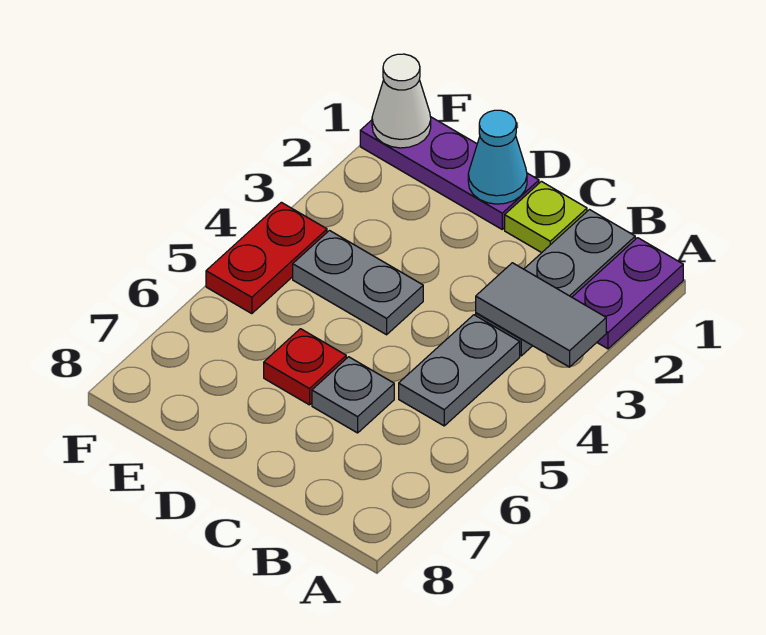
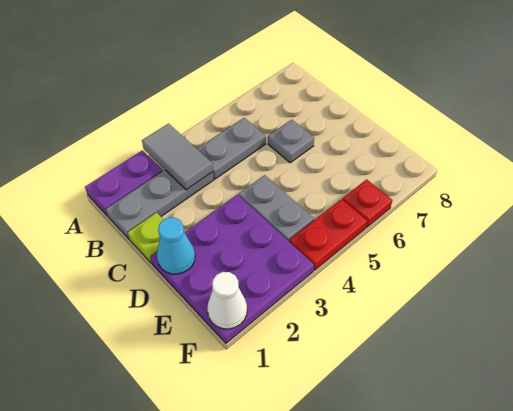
purple 1x3 plate [360,117,539,229] -> purple 3x3 plate [150,195,314,343]
red 1x1 plate [264,329,346,405] -> red 1x1 plate moved to [343,179,392,227]

